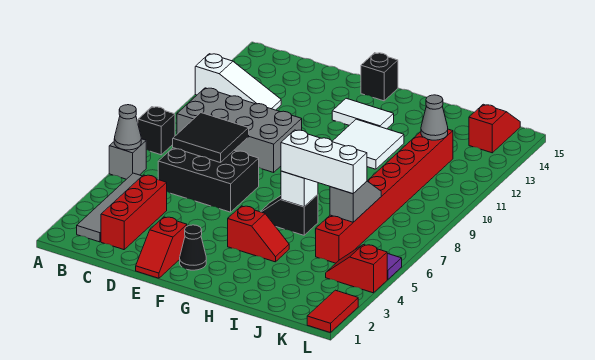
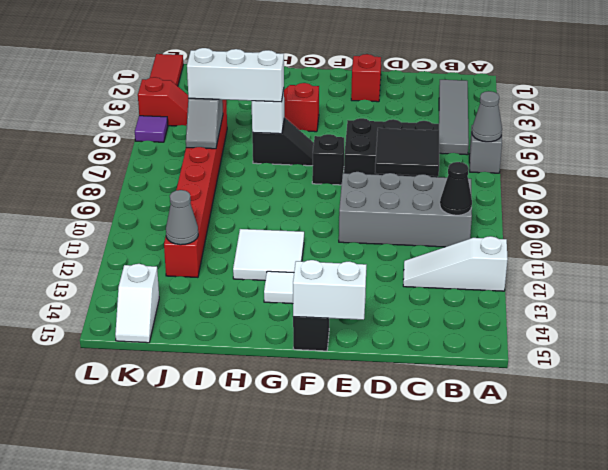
black 1x1 brick [138,107,175,155] -> black 1x1 brick moved to [312,134,344,185]
red 1x3 brick [101,175,167,250] -> none
none -> white 1x2 brick [293,260,366,320]
black 1x1 cone [180,225,206,270] -> black 1x1 cone moved to [440,162,472,215]
red 1x2 slope [469,104,520,153] -> white 1x2 slope [115,264,159,343]

